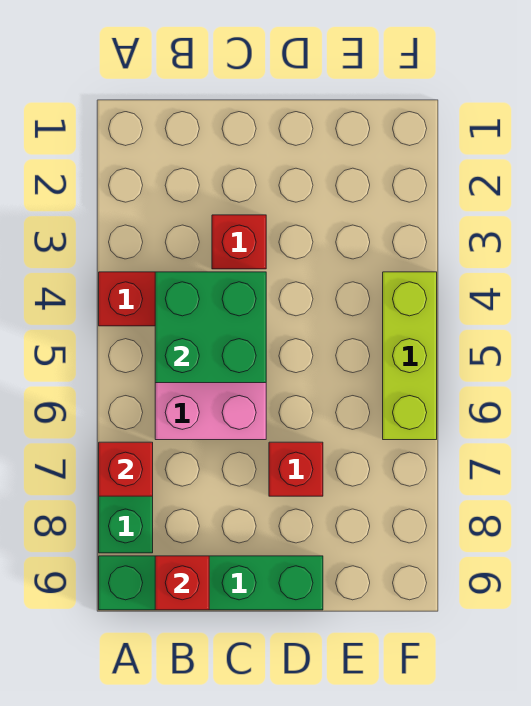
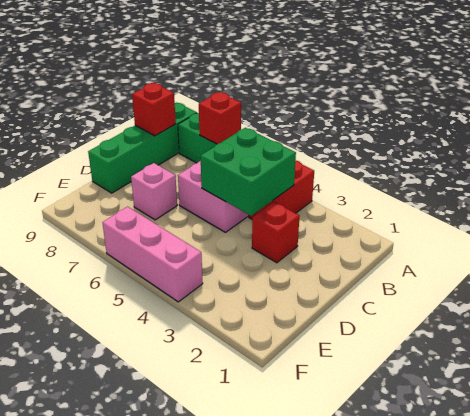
red 1x1 brick [269,442,323,496] -> pink 1x1 brick [131,163,177,220]
lime 1x3 brick [383,272,437,440] -> pink 1x3 brick [102,207,203,302]

